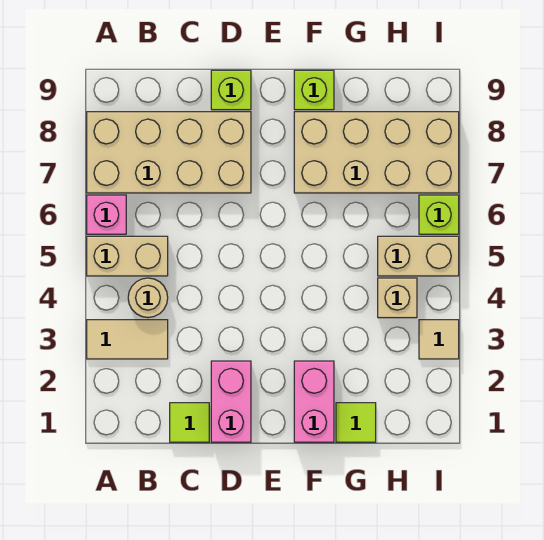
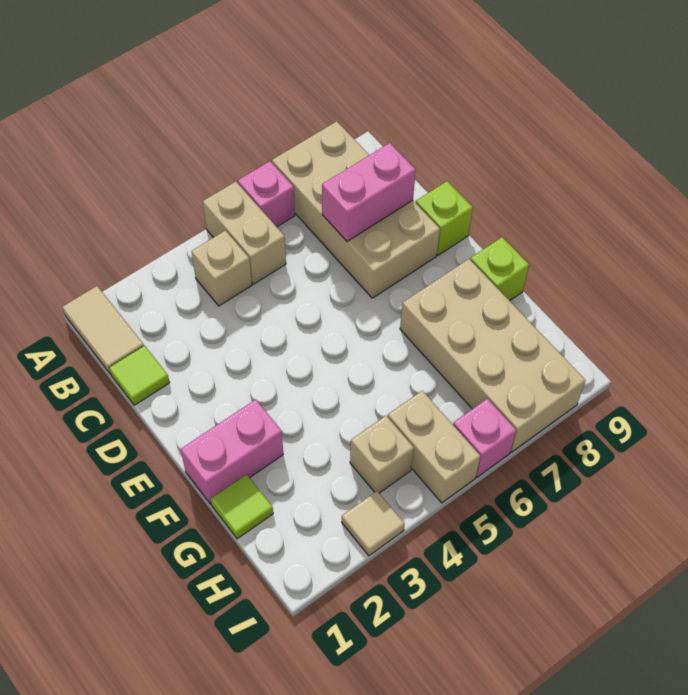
tan 1x2 tile [87,320,168,359] -> tan 1x2 tile moved to [62,286,144,374]
tan 1x1 round brick [128,278,168,318] -> tan 1x1 brick [192,231,252,306]
pink 1x2 brick [211,361,251,442] -> pink 1x2 brick moved to [322,143,416,241]
lime 1x1 brick [419,195,459,234] -> pink 1x1 brick [453,399,516,477]

